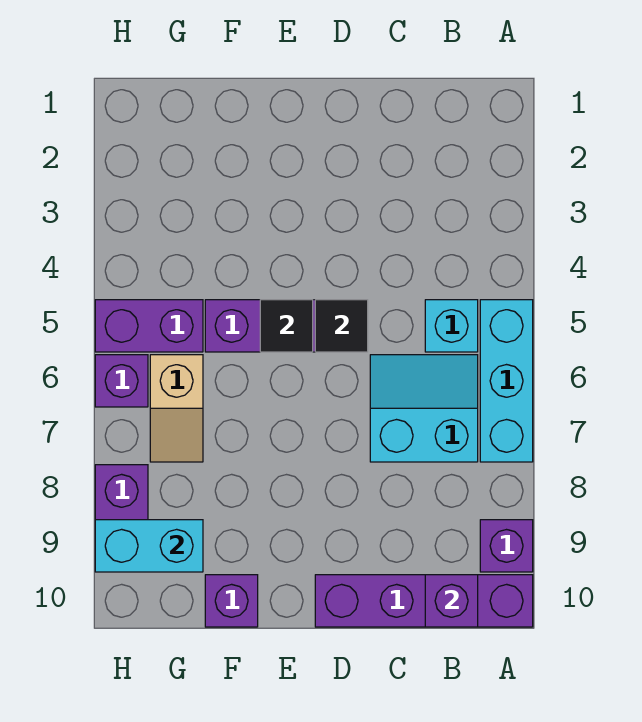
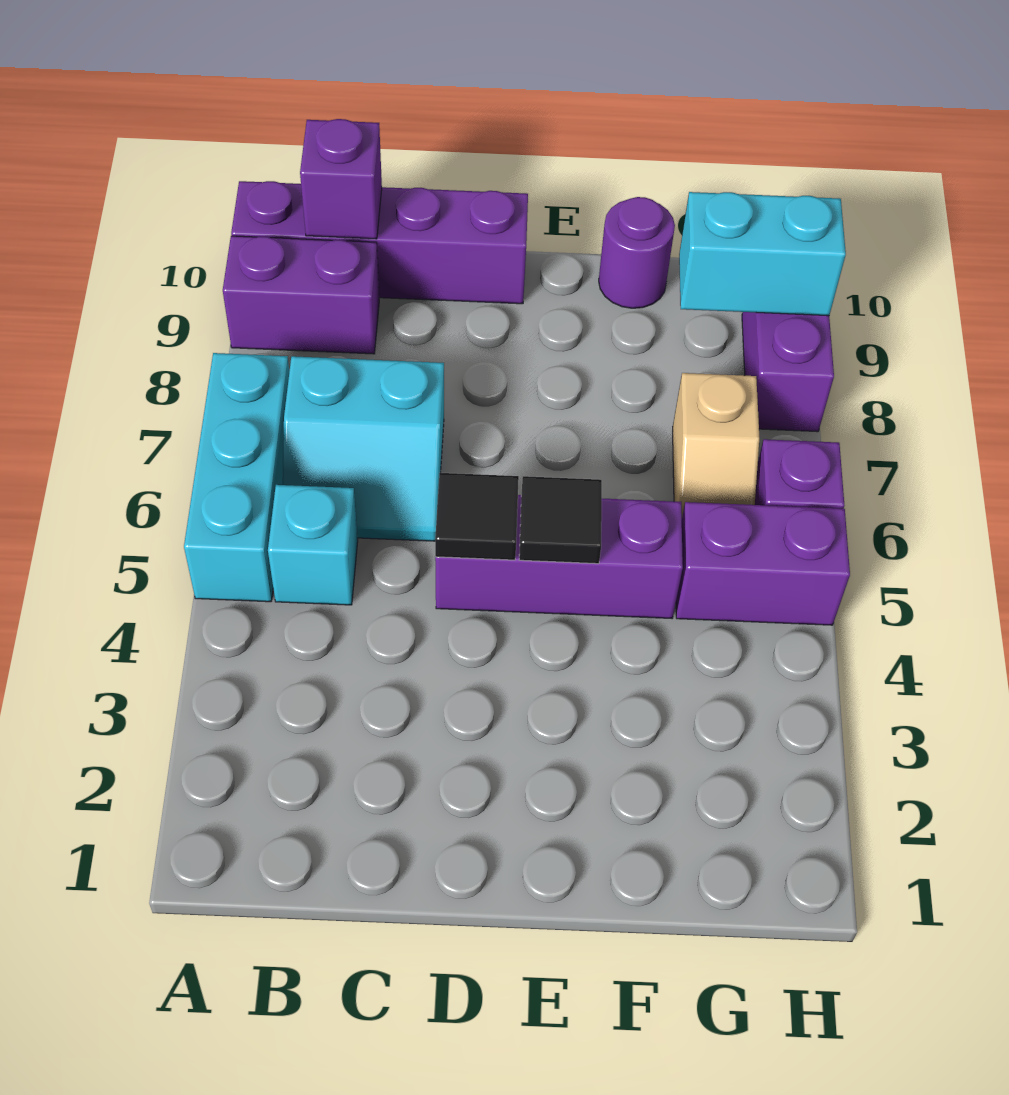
purple 1x1 brick [480,520,533,572] -> purple 1x2 brick [223,236,379,354]
purple 1x1 brick [205,575,258,627] -> purple 1x1 round brick [599,197,675,308]
tan 1x2 slope [150,355,203,462] -> tan 1x2 slope turned to [673,373,759,516]

